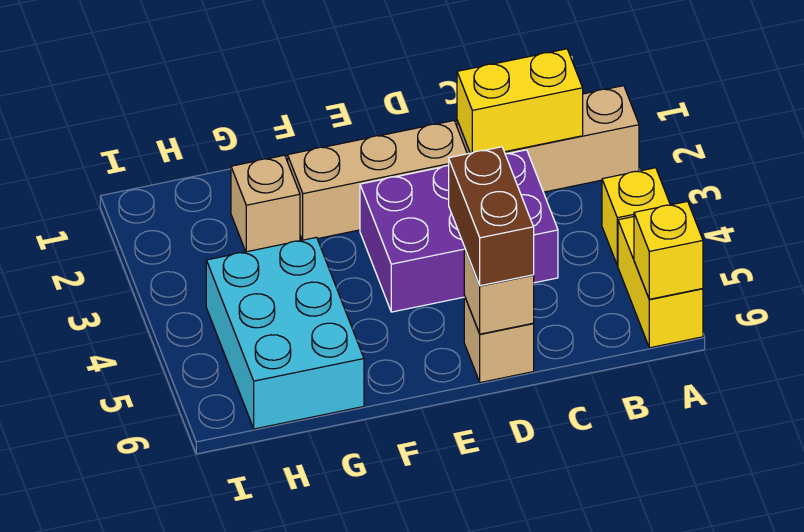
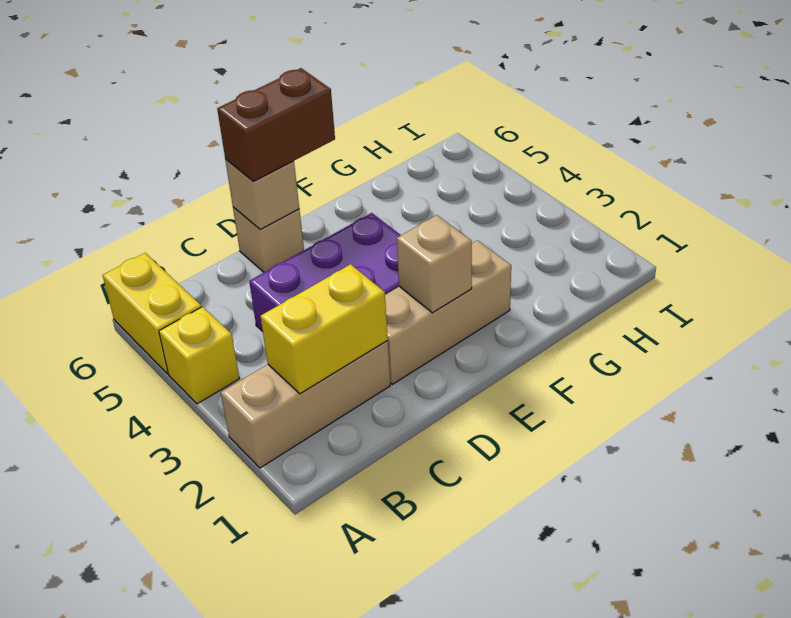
yellow 1x1 brick [634,201,703,299] -> none
brown 1x2 brick [449,147,534,286] -> brown 1x2 brick turned to [217,68,335,181]
tan 1x1 brick [231,155,300,252] -> tan 1x1 brick moved to [397,215,472,313]
cyan 2x3 brick [206,237,364,429] -> none

